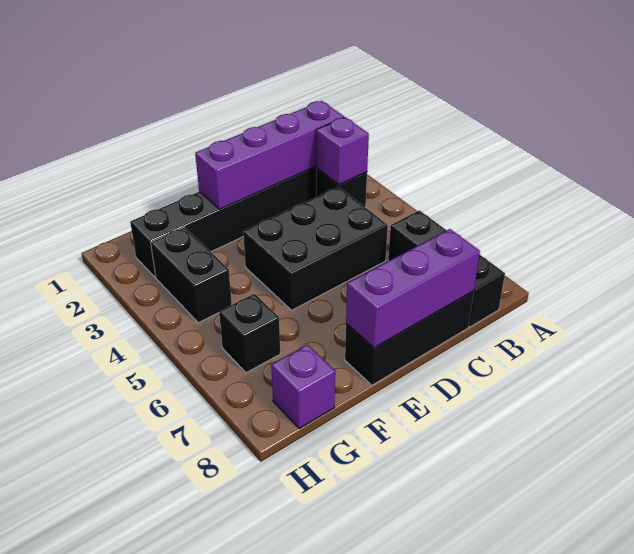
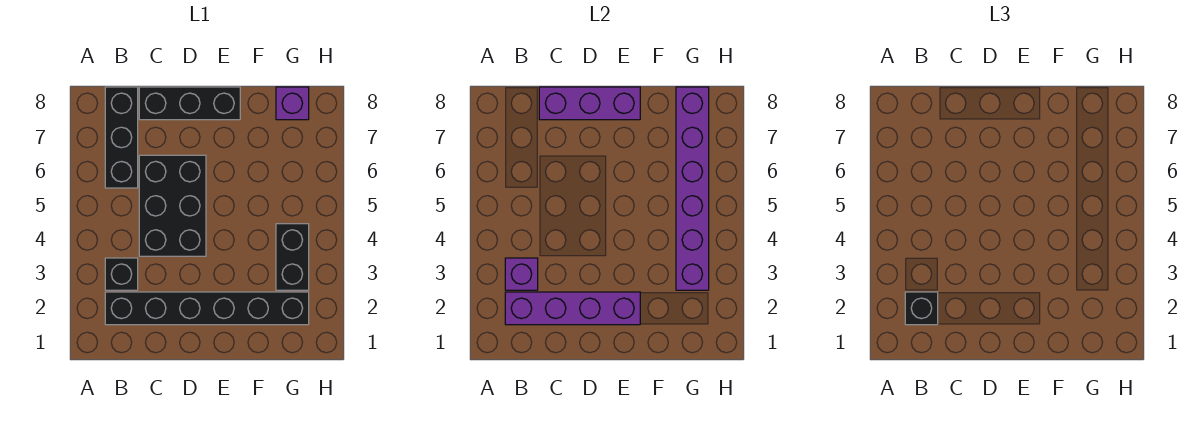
black 2x3 brick [243,187,388,310] -> black 2x3 brick turned to [139,155,206,256]
none -> purple 1x6 brick [676,87,709,290]
black 1x1 brick [219,294,280,373] -> black 1x1 brick moved to [905,292,938,325]

